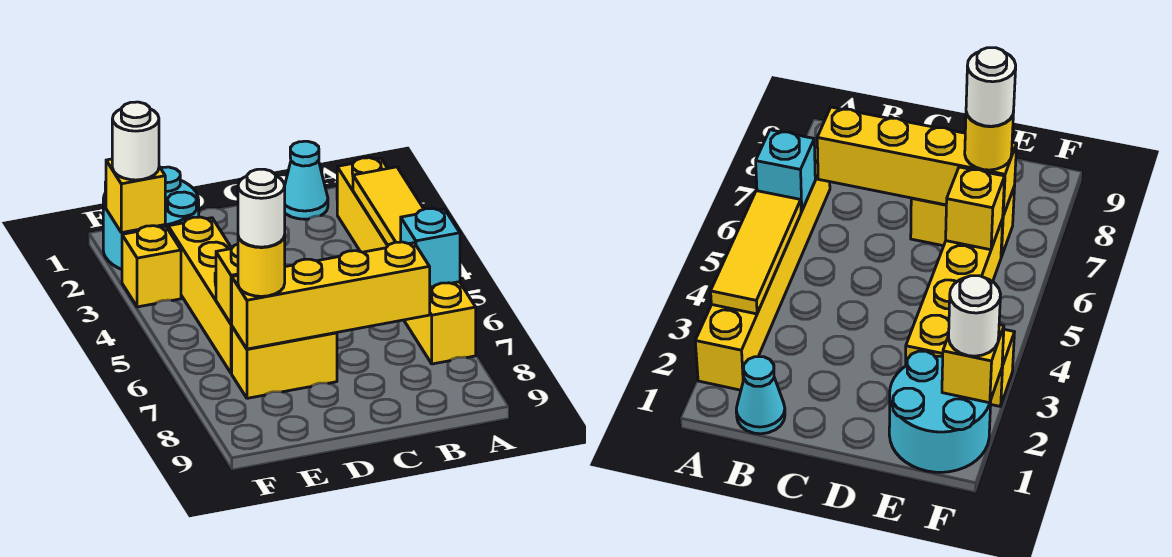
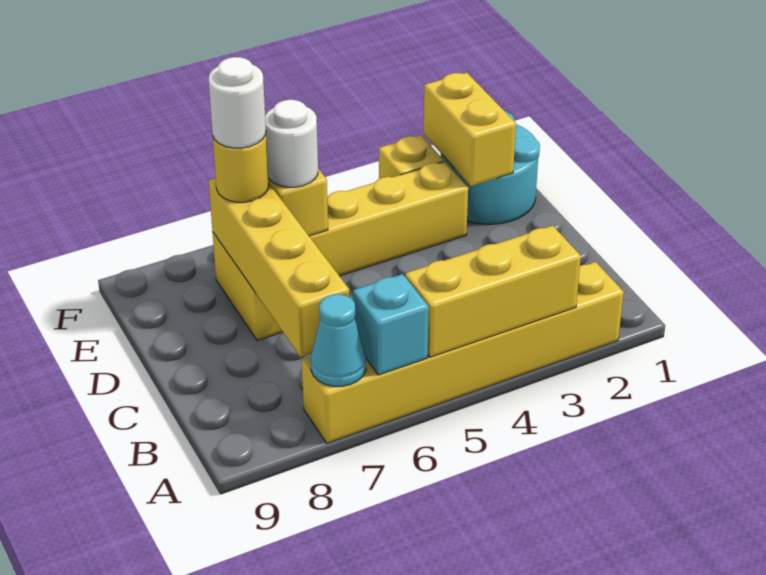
yellow 1x3 tile [353,167,424,245] -> yellow 1x3 brick [405,226,581,357]
cyan 1x1 cone [285,141,328,219] -> cyan 1x1 cone moved to [311,294,366,386]
yellow 1x1 brick [106,159,165,233] -> yellow 1x2 brick [424,73,516,186]
white 1x1 round brick [112,102,159,180] -> white 1x1 round brick moved to [265,100,318,187]

